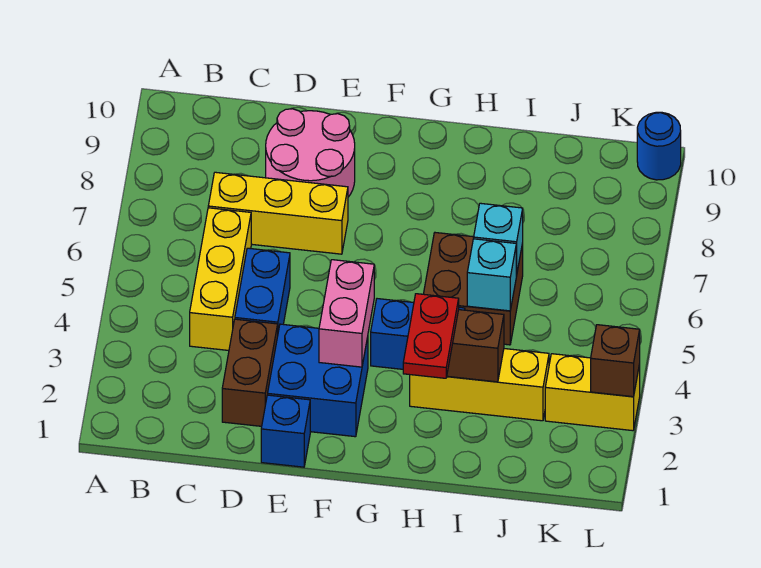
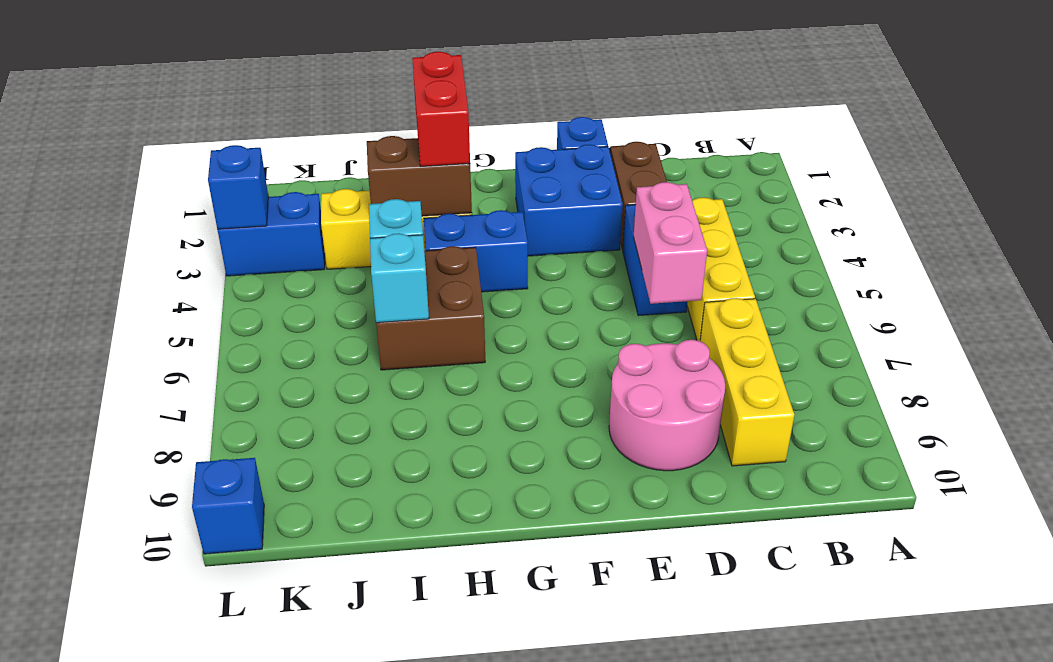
yellow 1x3 brick [208,172,348,254] -> yellow 1x3 brick turned to [700,298,794,466]
pink 1x2 brick [319,260,374,367] -> pink 1x2 brick moved to [634,182,707,304]
red 1x2 plate [403,294,459,378] -> red 1x2 brick [412,52,470,166]
yellow 1x2 brick [545,354,640,431] -> blue 1x2 brick [218,192,325,276]
brown 1x1 brick [591,325,640,397] -> blue 1x1 brick [208,145,268,229]
blue 1x1 round brick [637,112,681,180] -> blue 1x1 brick [192,458,264,554]

